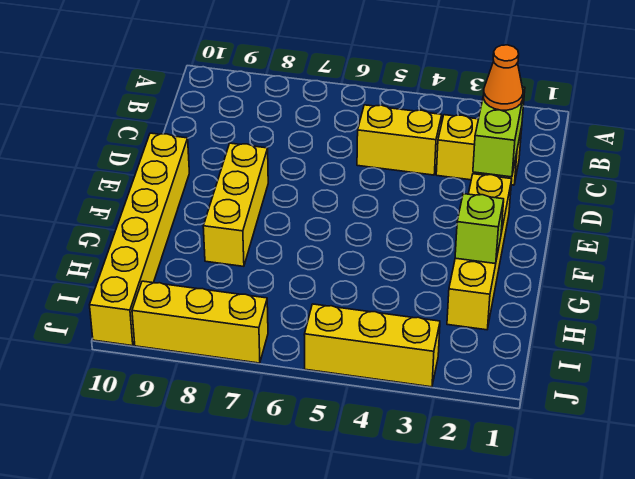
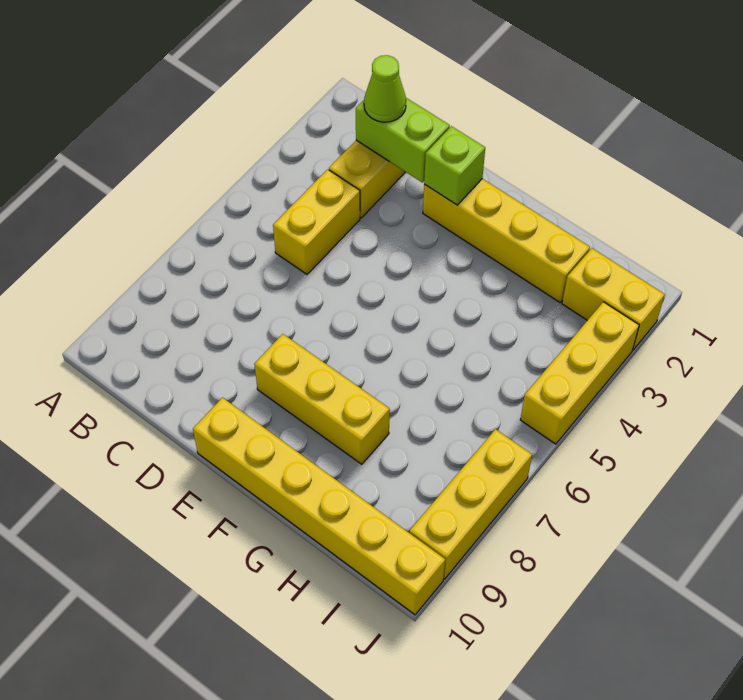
orange 1x1 cone [484,45,523,110] -> lime 1x1 cone [364,55,406,122]
lime 1x1 brick [455,194,504,264] -> lime 1x1 brick moved to [424,126,485,205]
none -> yellow 1x2 brick [562,248,665,350]

